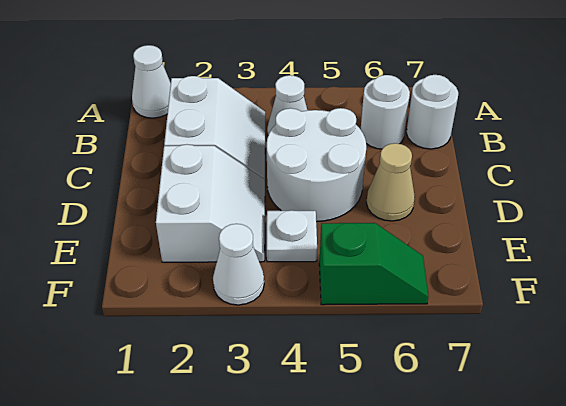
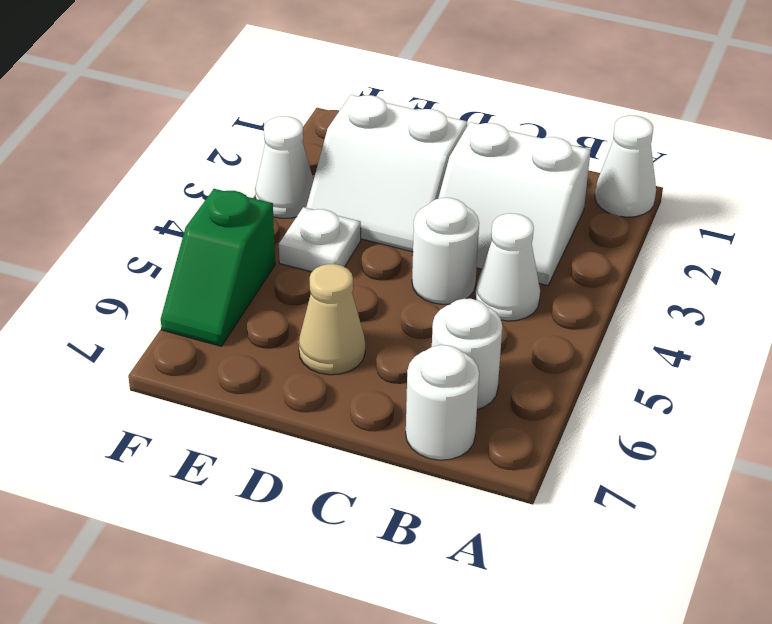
white 2x2 round brick [267,108,366,222] -> white 1x1 round brick [412,198,479,304]

